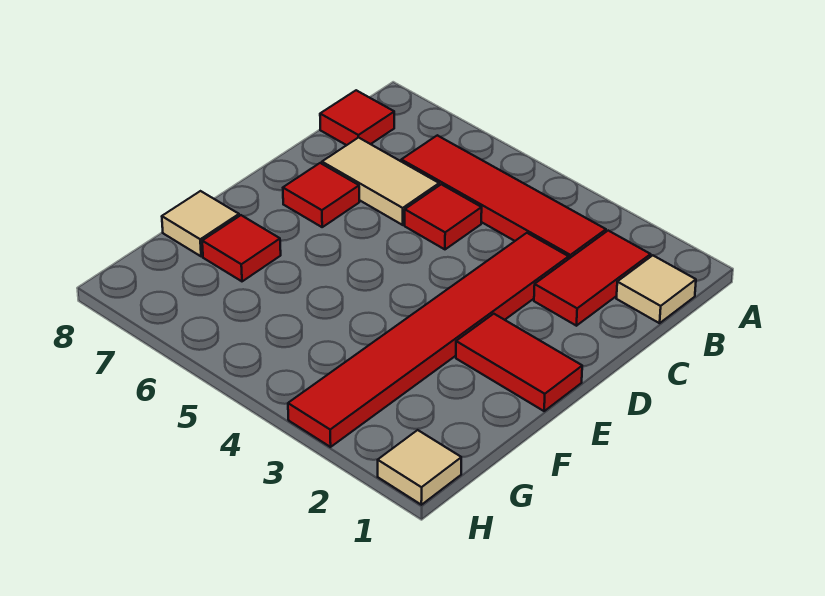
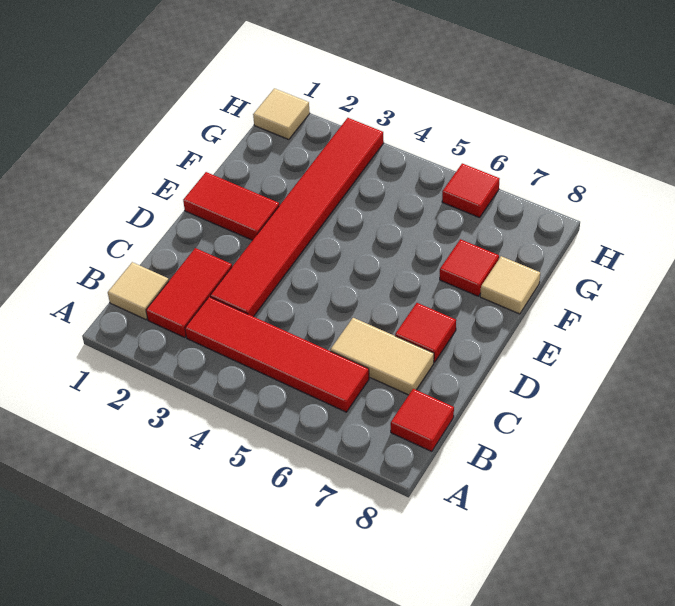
red 1x1 tile [405,184,482,249] -> red 1x1 tile moved to [442,163,500,218]

